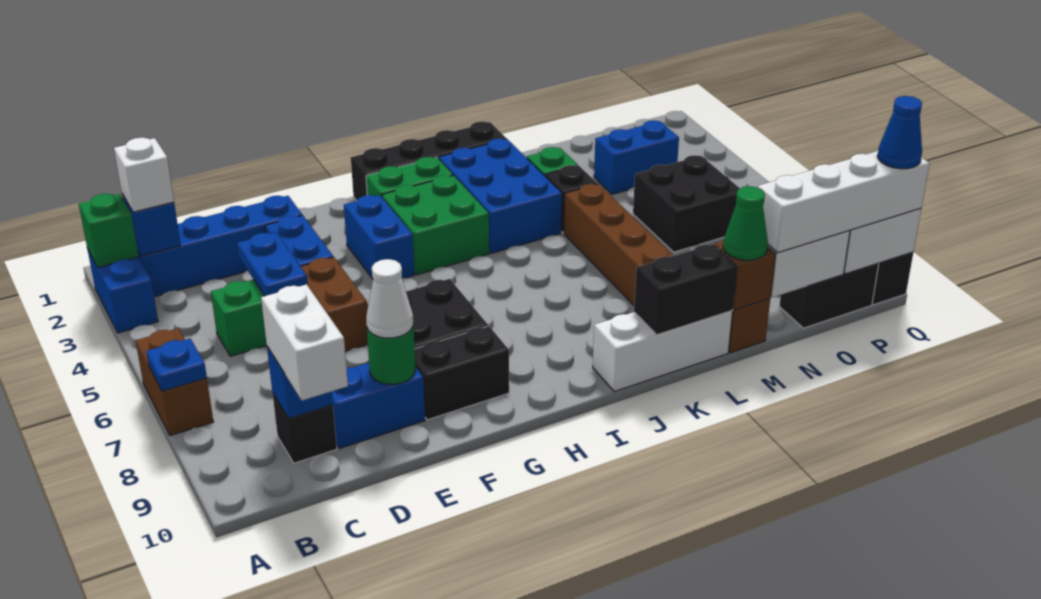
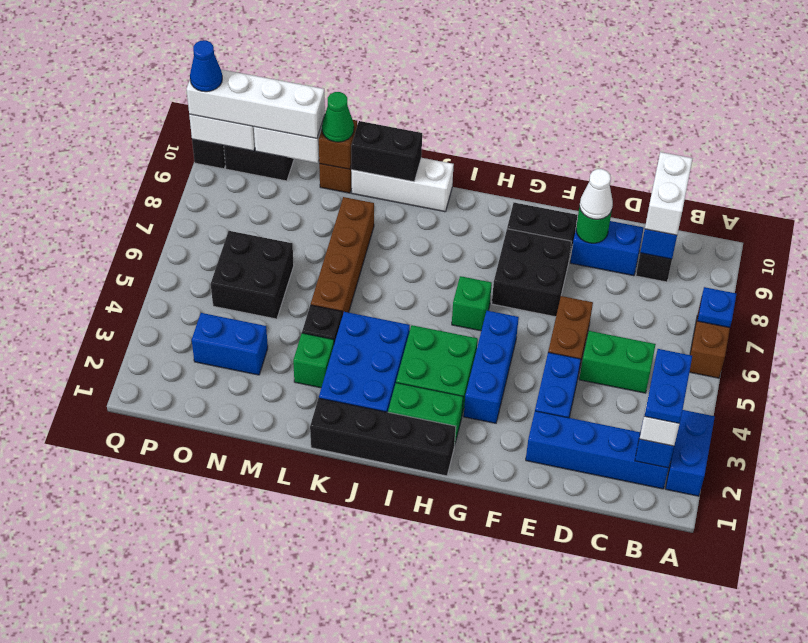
green 1x1 brick [79,194,139,267] -> green 1x1 brick moved to [452,276,492,331]
blue 1x2 plate [237,232,308,296] -> blue 1x2 plate moved to [644,349,692,424]
blue 1x2 brick [344,195,415,279] -> blue 1x3 brick [464,311,519,423]

